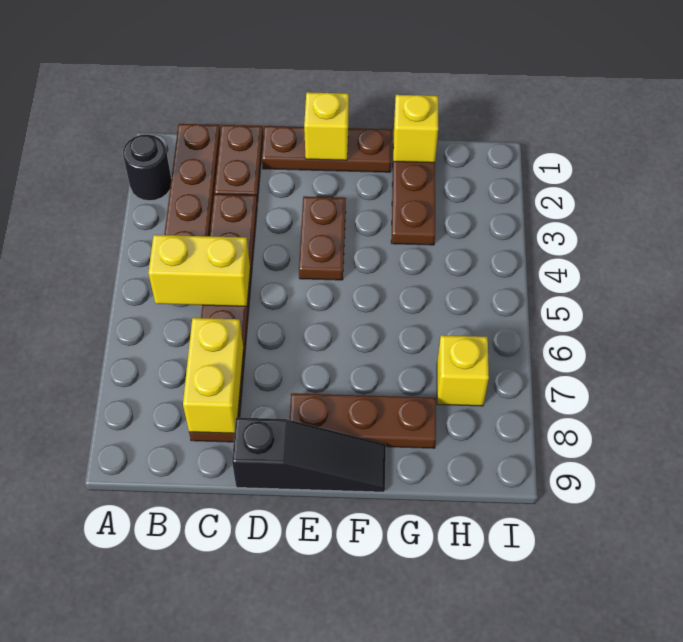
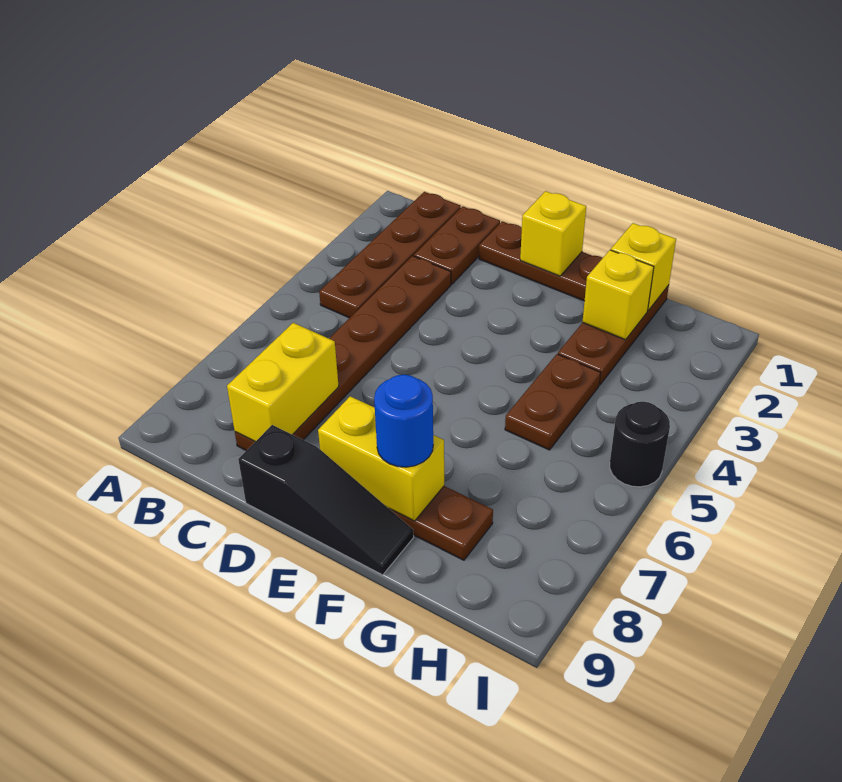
black 1x1 round brick [123,135,171,201] -> black 1x1 round brick moved to [610,402,670,487]
yellow 1x2 brick [148,235,250,306] -> yellow 1x2 brick moved to [318,396,444,521]
brown 1x2 plate [299,196,346,280] -> brown 1x2 plate moved to [505,354,601,450]
none -> blue 1x1 round brick [374,375,433,467]
yellow 1x1 brick [437,335,489,406] -> yellow 1x1 brick moved to [583,250,654,340]

